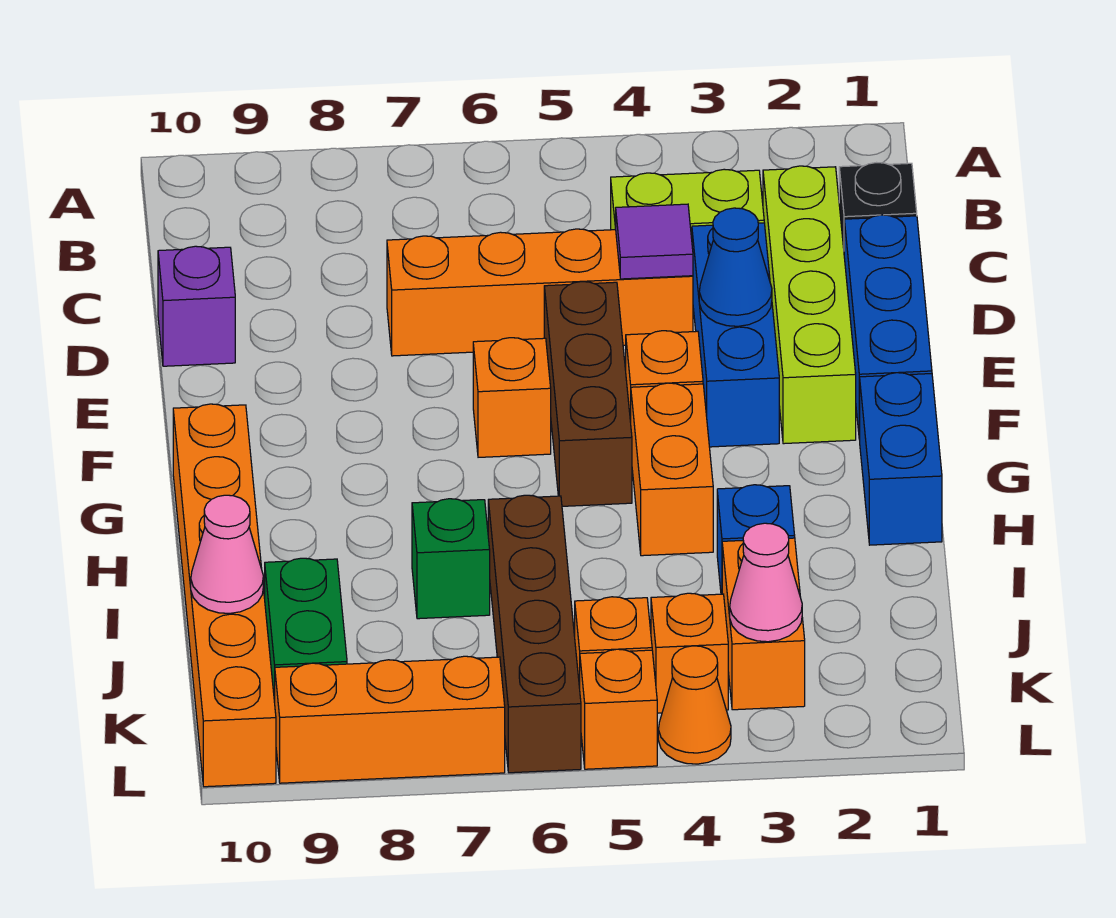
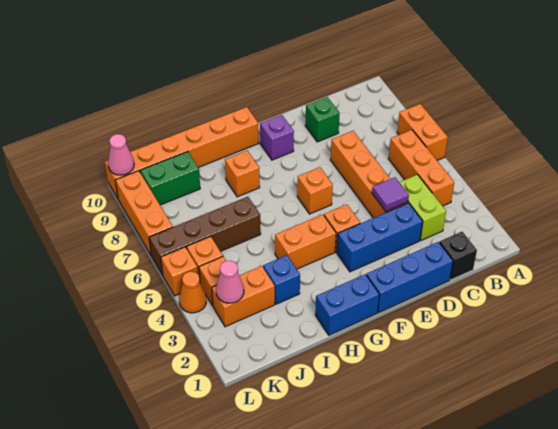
none -> orange 1x2 brick [397,104,448,160]
none -> orange 1x3 brick [388,130,454,206]
lime 1x4 brick [763,166,856,444] -> none
purple 1x1 brick [158,246,235,366] -> purple 1x1 brick moved to [260,115,294,160]
blue 1x1 cone [699,208,772,326] -> none
brown 1x3 brick [544,282,632,506] -> none
none -> orange 1x1 brick [225,150,260,197]
green 1x1 brick [412,499,490,619] -> green 1x1 brick moved to [305,97,340,142]
pink 1x1 cone [191,495,263,613] -> pink 1x1 cone moved to [108,134,134,175]

